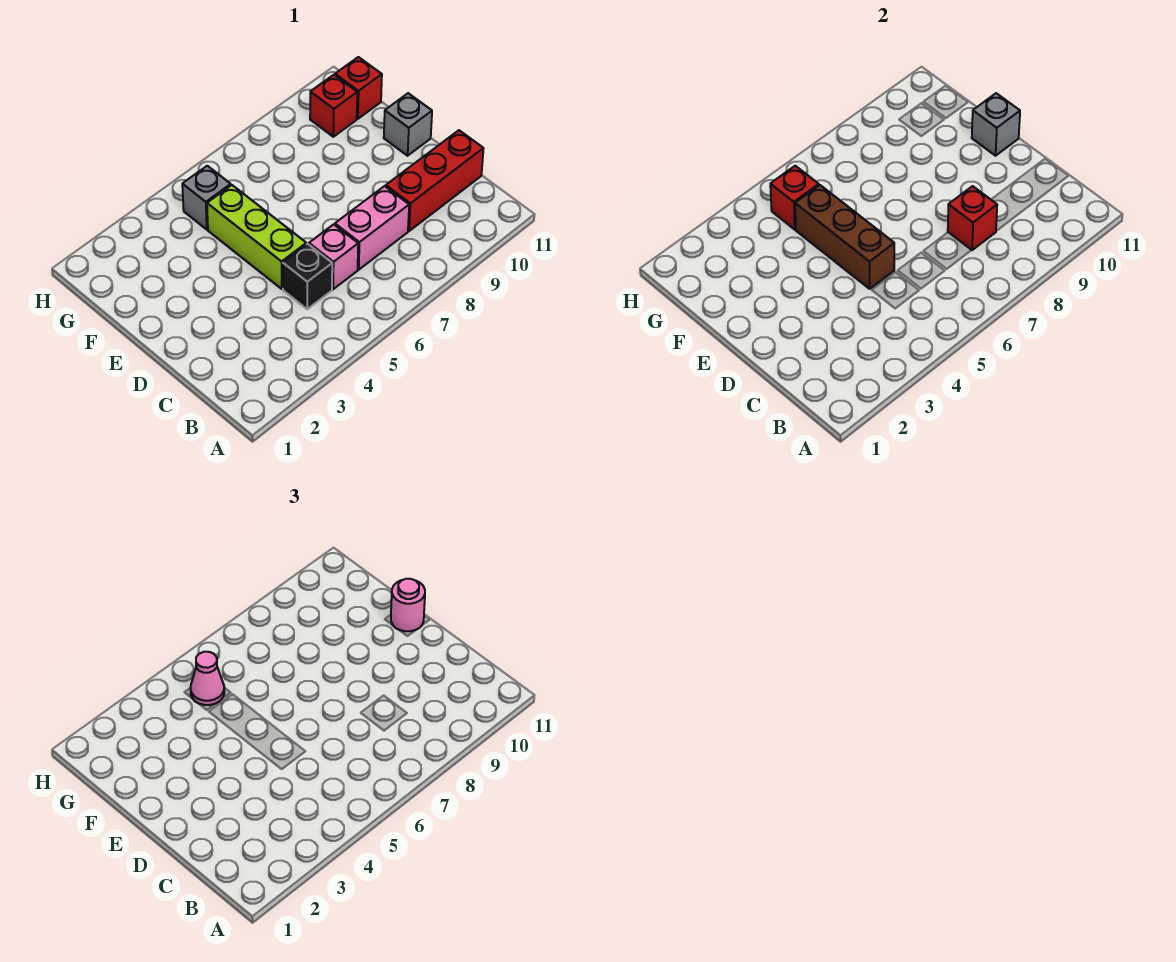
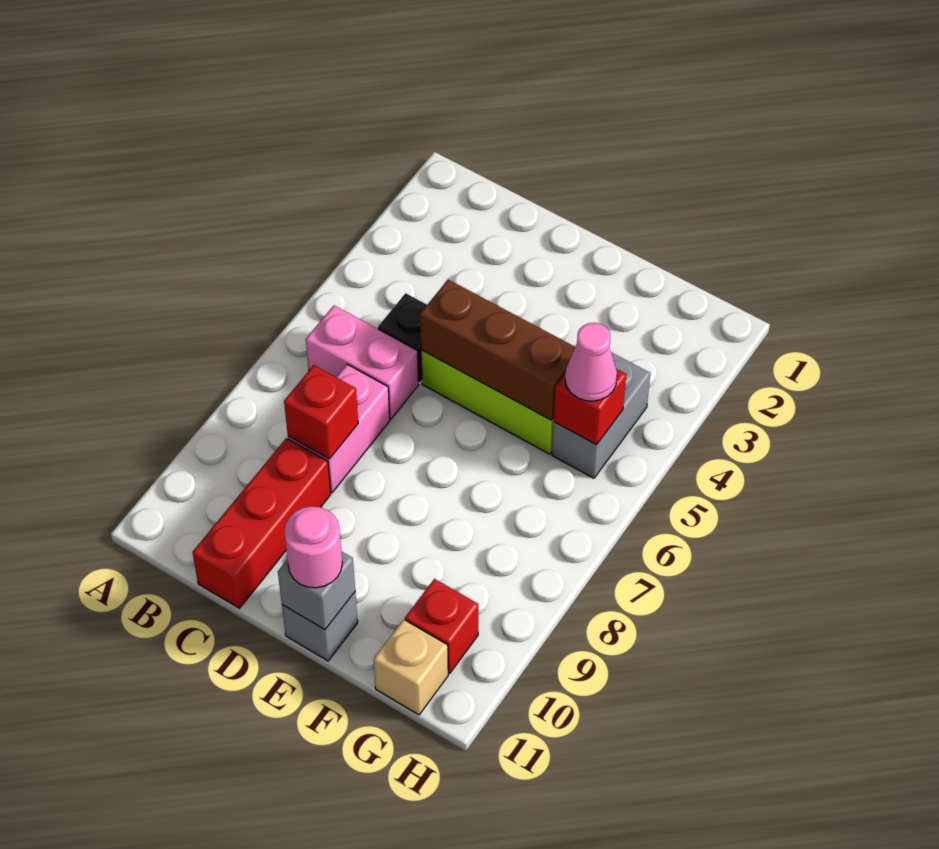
pink 1x1 brick [309,224,358,289] -> pink 1x2 brick [306,305,419,419]
grey 1x1 brick [182,166,231,229] -> grey 1x2 brick [552,352,650,478]
red 1x1 brick [335,57,382,119] -> tan 1x1 brick [374,619,448,715]

